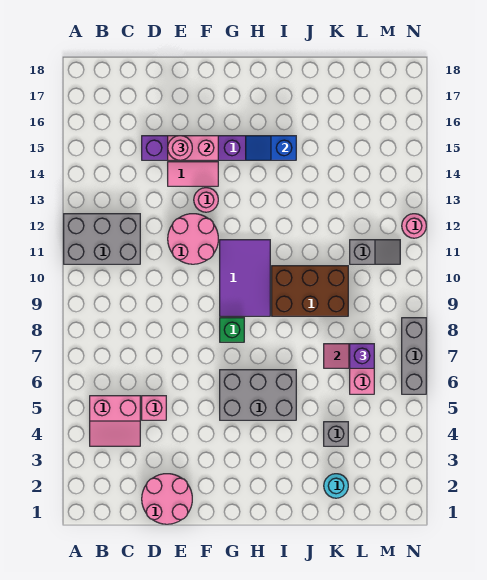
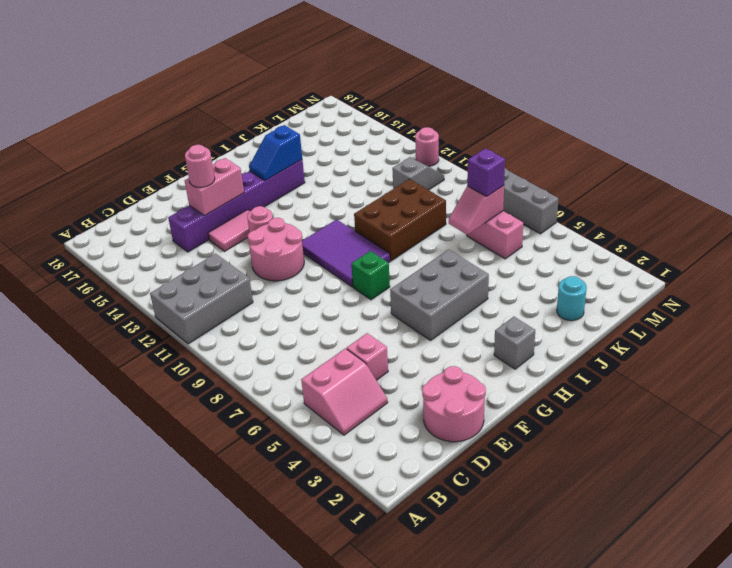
grey 1x1 brick [324,422,348,446] -> grey 1x1 brick moved to [494,317,535,369]

